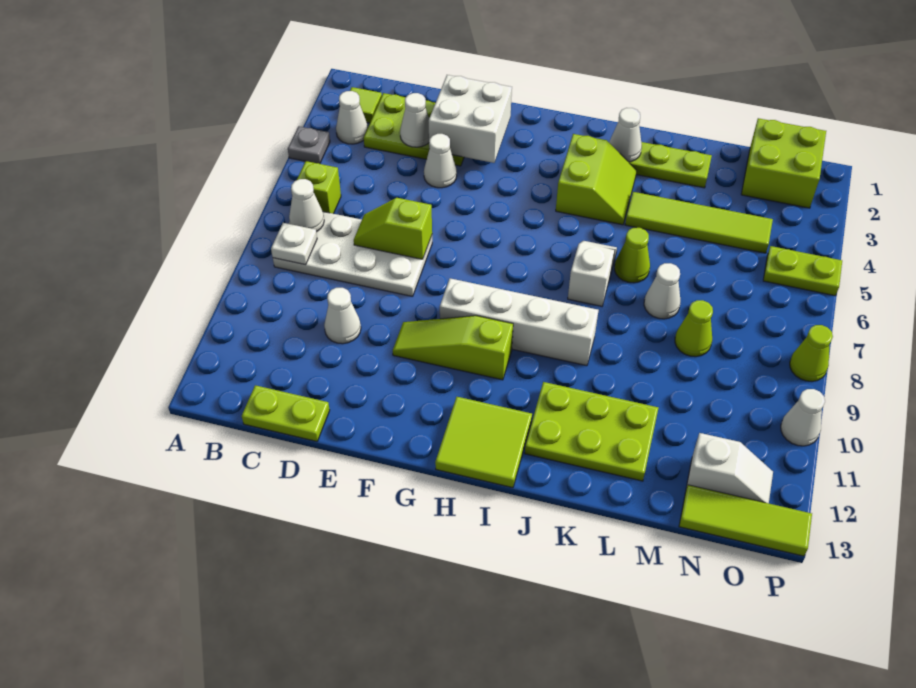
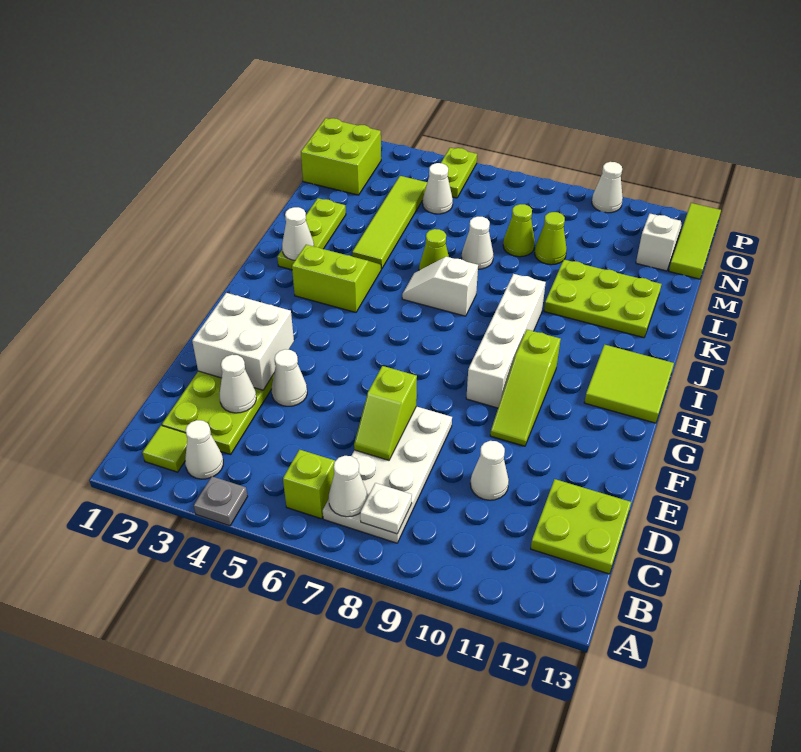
lime 1x2 plate [242,385,330,441] -> lime 2x2 plate [531,479,631,574]
lime 2x3 plate [525,382,658,481] -> lime 2x3 plate turned to [544,260,661,338]
none -> white 1x1 cone [423,163,453,214]
lime 1x1 cone [790,325,833,381] -> lime 1x1 cone moved to [535,212,567,265]

